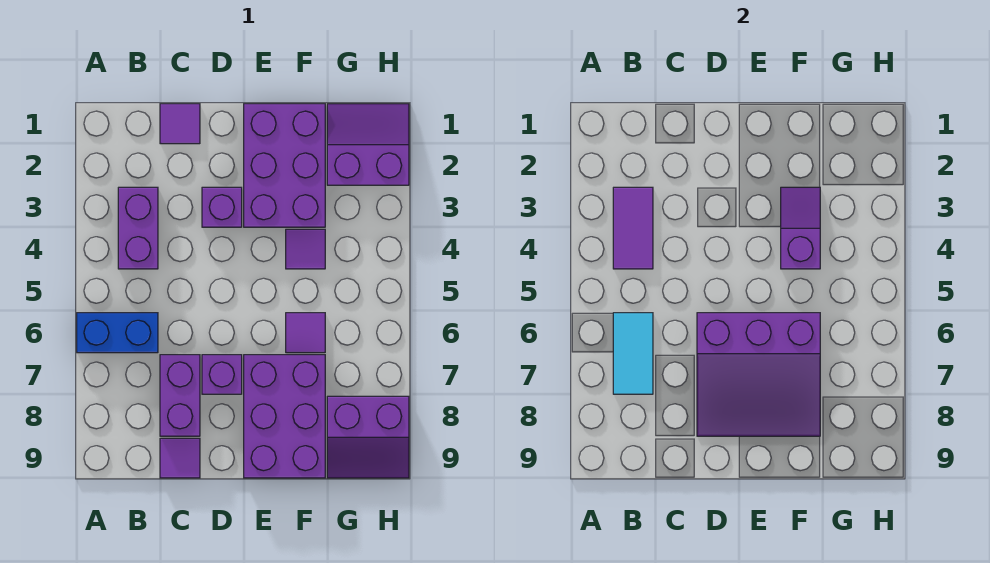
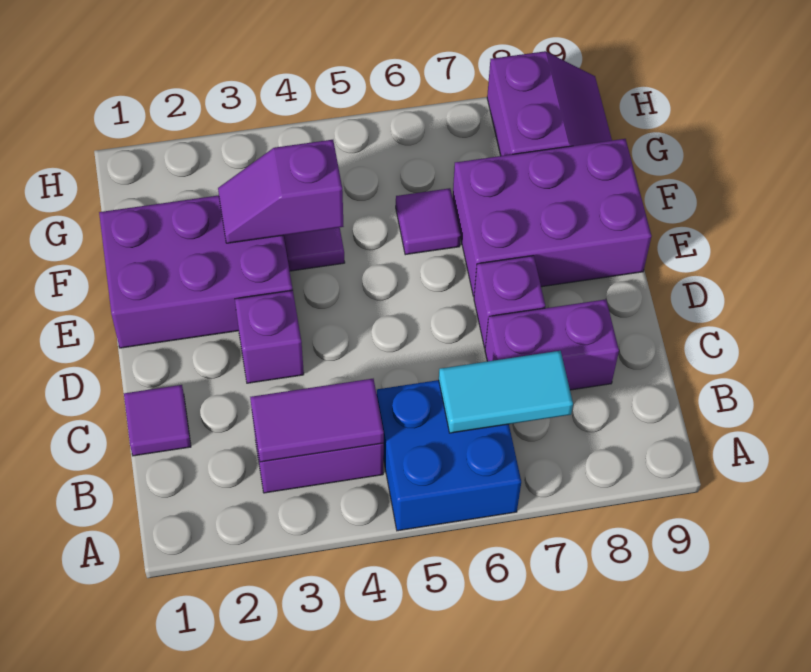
blue 1x2 brick [77,313,158,353] -> blue 2x2 brick [377,380,521,531]
purple 1x1 tile [160,438,200,478] -> none
purple 3x3 slope [697,313,820,436] -> none
purple 2x2 slope [327,104,409,185] -> none

